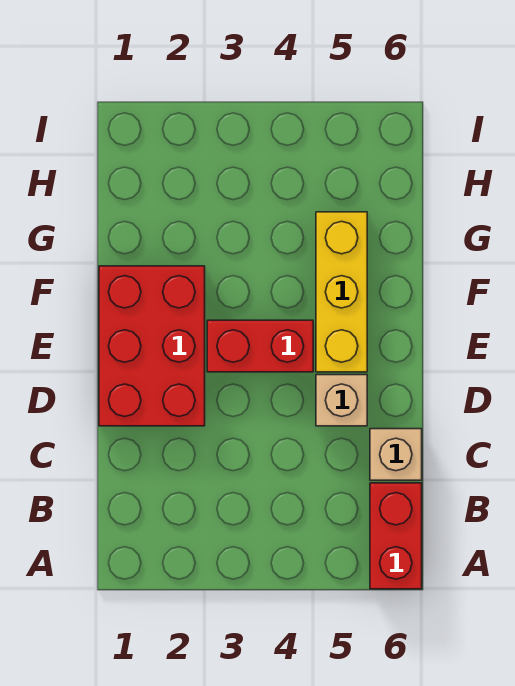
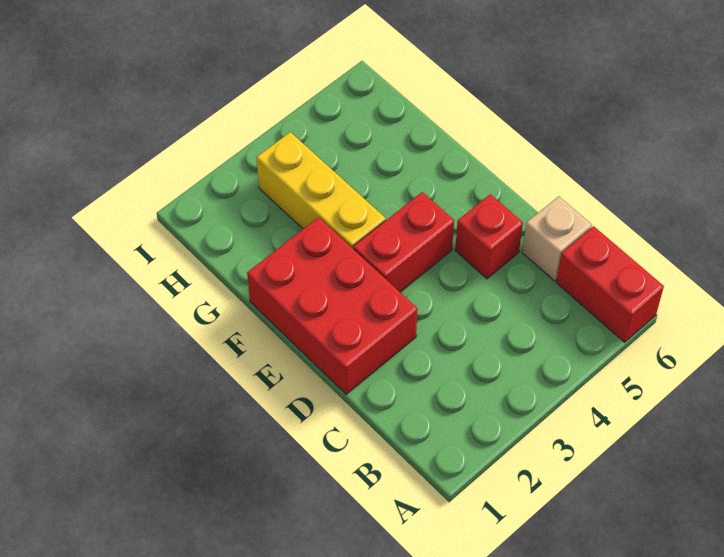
tan 1x1 brick [316,375,367,426] -> red 1x1 brick [455,194,523,279]
yellow 1x3 brick [316,212,367,372] -> yellow 1x3 brick moved to [256,132,386,248]

